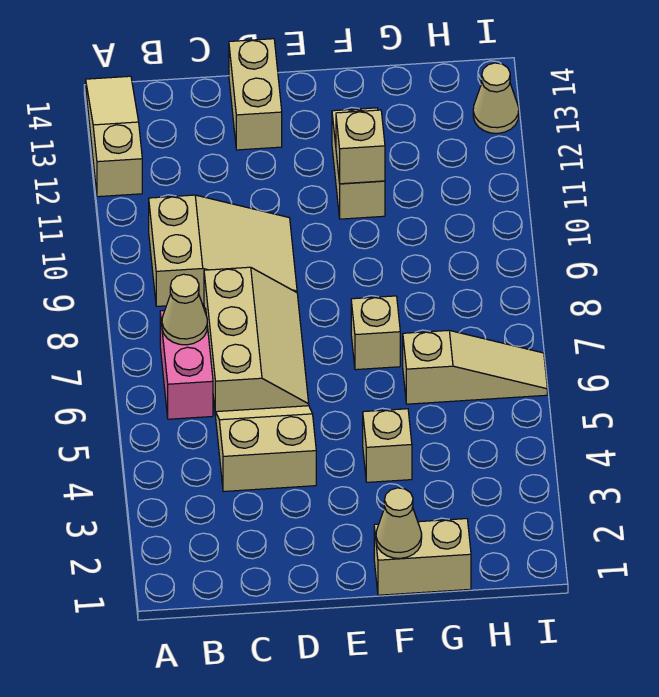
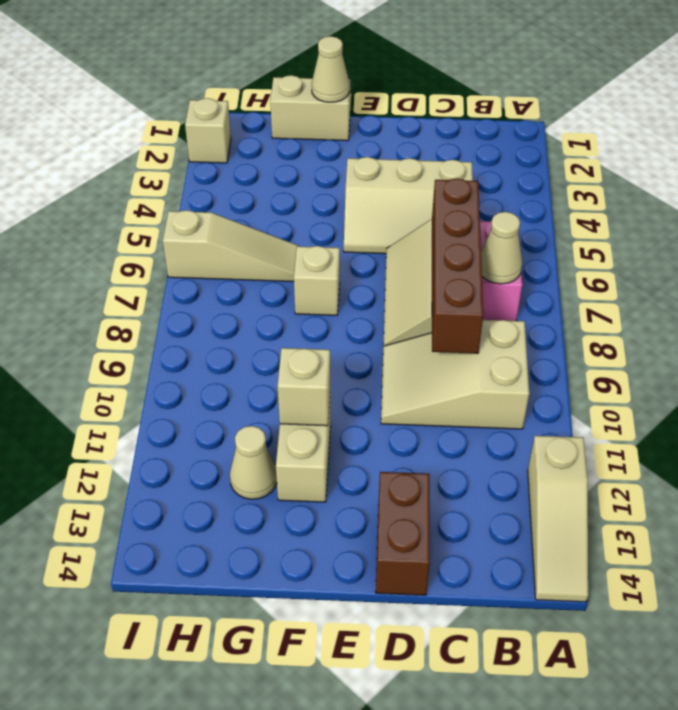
tan 2x2 slope [216,406,316,492] -> tan 2x3 slope [344,157,473,254]
none -> brown 1x4 brick [432,179,483,353]
tan 1x2 brick [229,39,282,150] -> brown 1x2 brick [376,472,430,595]
tan 1x1 brick [363,409,412,482] -> tan 1x1 brick moved to [185,98,231,163]
tan 1x3 slope [403,330,547,404] -> tan 1x3 slope turned to [163,210,298,282]
tan 1x1 cone [473,63,519,133] -> tan 1x1 cone moved to [230,426,277,499]

